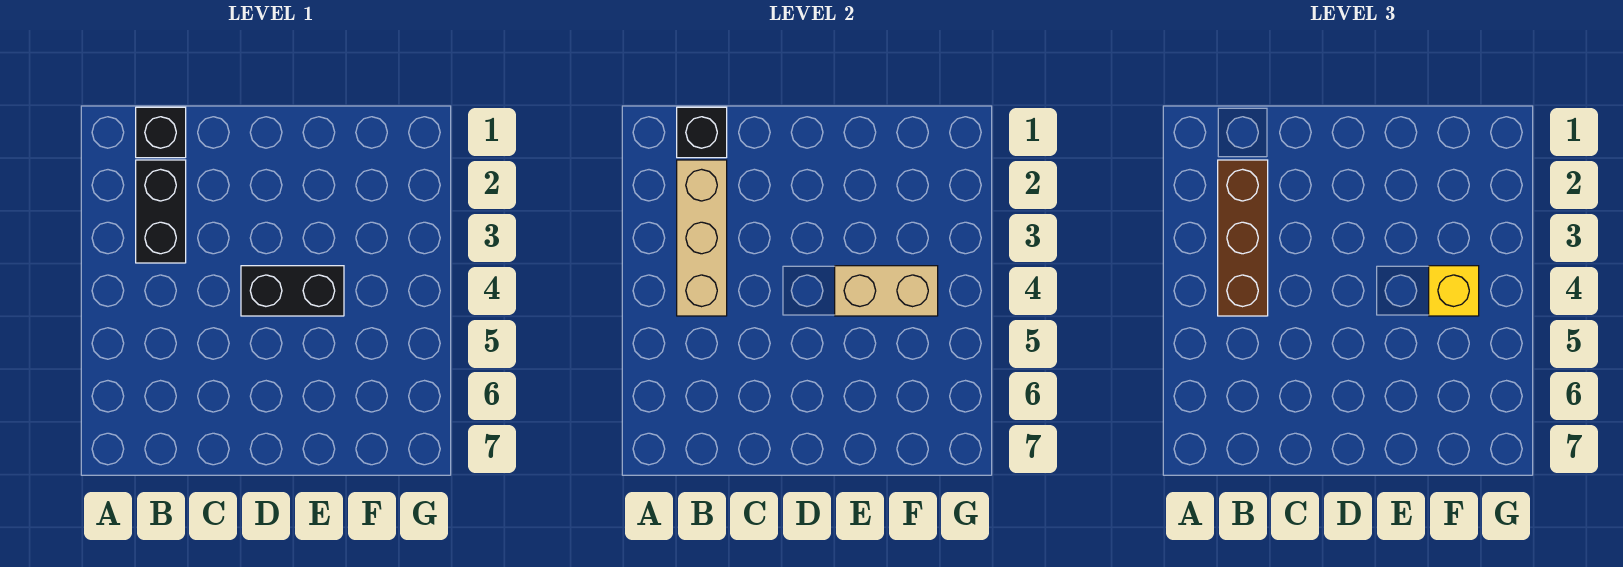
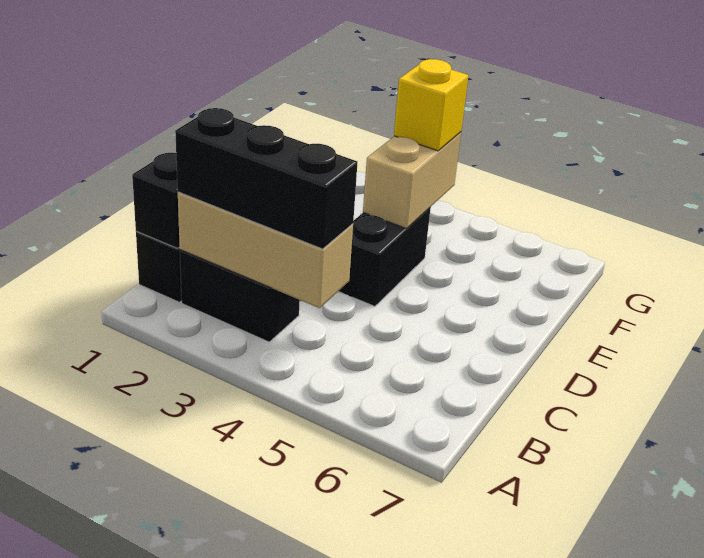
brown 1x3 brick [1218,160,1268,316] -> black 1x3 brick [175,108,358,249]

